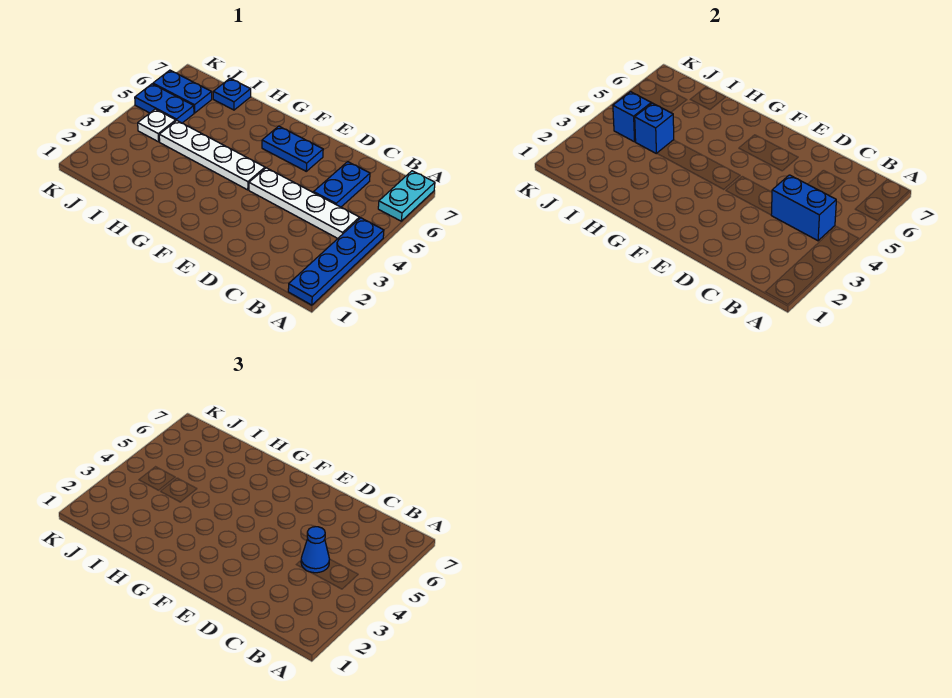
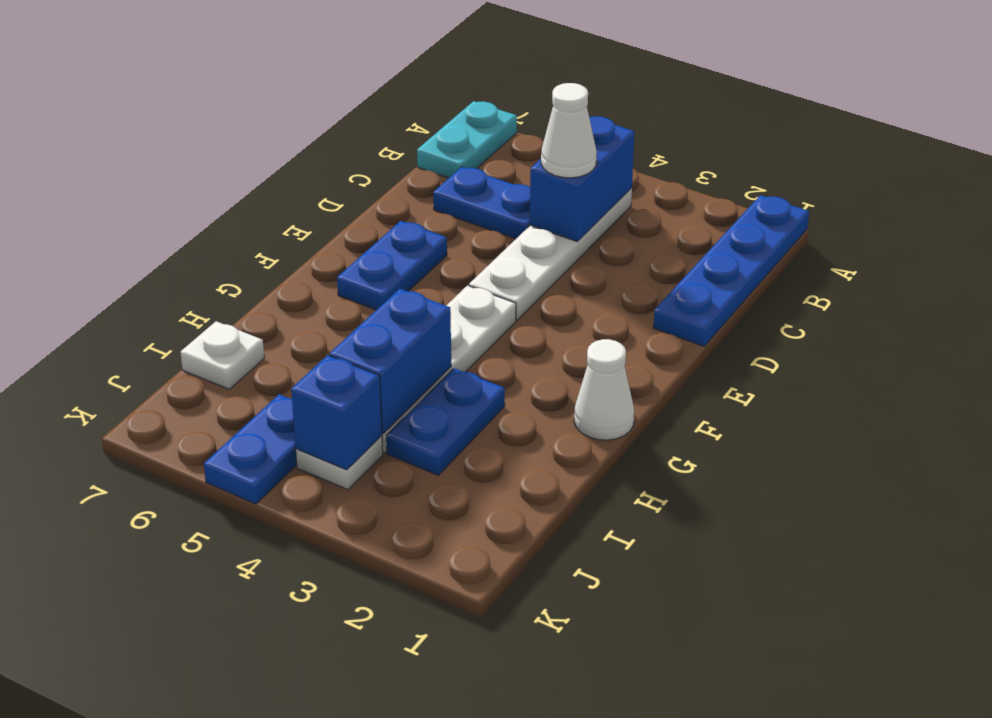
blue 1x4 plate [288,218,384,305] -> blue 1x4 plate turned to [653,195,809,346]
cyan 1x2 plate [378,171,435,221] -> cyan 1x2 plate turned to [417,101,517,178]
blue 1x1 cone [301,527,329,573] -> white 1x1 cone [541,83,597,178]
none -> white 1x1 cone [574,339,634,440]
blue 1x1 brick [635,103,674,154] -> blue 1x2 brick [329,289,451,433]
blue 1x1 plate [213,78,251,110] -> white 1x1 plate [180,321,264,389]
blue 1x2 plate [153,70,212,113] -> blue 1x2 plate moved to [386,368,505,475]

